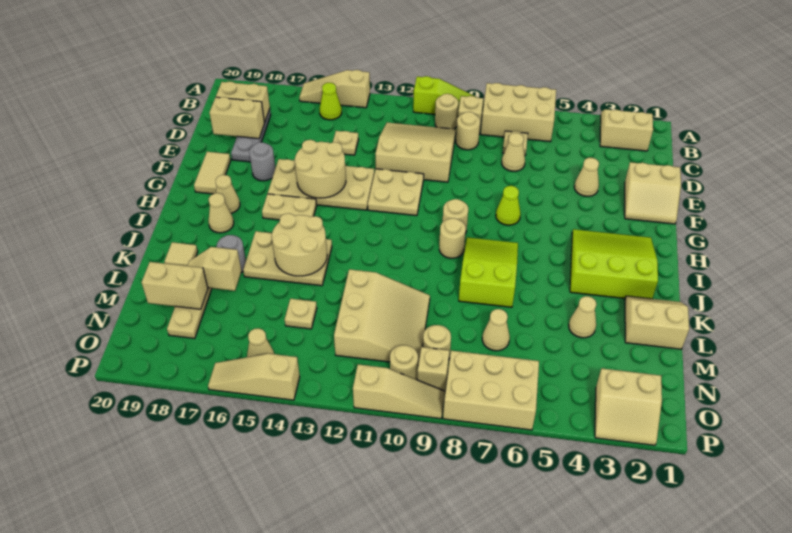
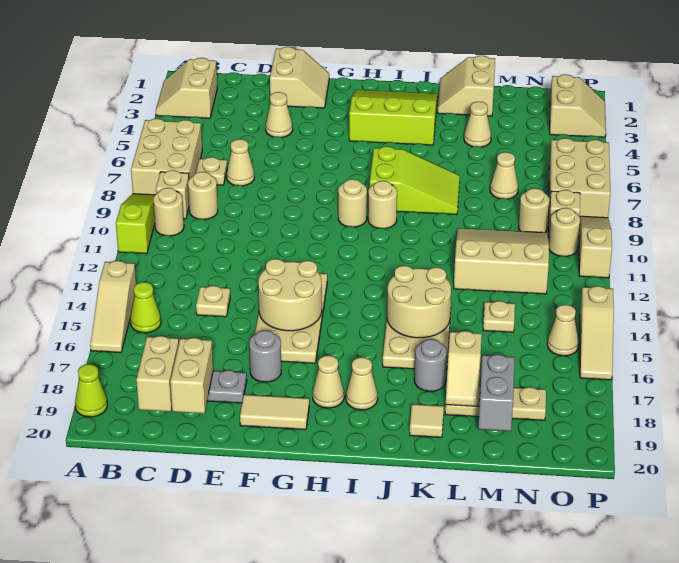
tan 3x3 slope [375,122,456,182] -> none
tan 2x2 plate [368,169,424,216] -> none
lime 1x1 cone [496,186,521,225] -> lime 1x1 cone moved to [75,364,107,417]
lime 3x3 slope [570,229,658,299] -> lime 3x3 slope turned to [349,90,438,145]
tan 1x2 plate [262,194,317,220] -> none
lime 2x3 slope [459,237,518,307] -> lime 2x3 slope turned to [370,146,460,215]
tan 1x2 brick [142,262,208,309] -> grey 1x2 brick [478,354,515,431]

